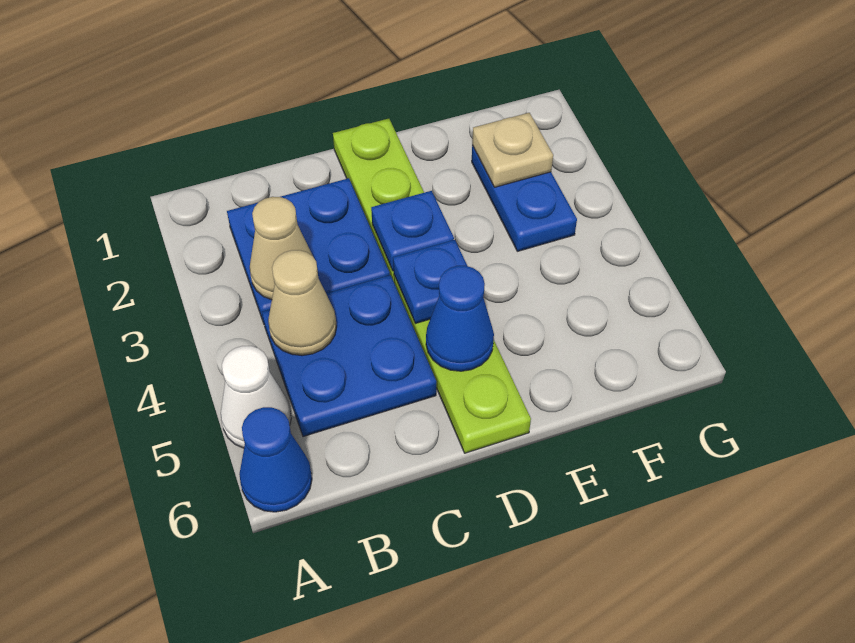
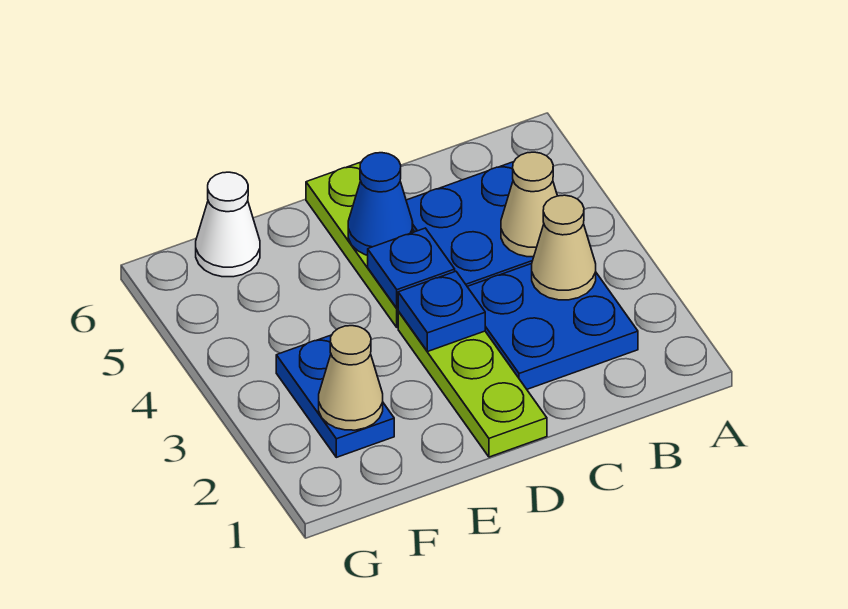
white 1x1 cone [221,346,291,448] -> white 1x1 cone moved to [196,172,260,277]
blue 1x1 cone [239,407,312,512] -> none
tan 1x1 plate [472,113,553,187] -> tan 1x1 cone [319,326,383,430]

